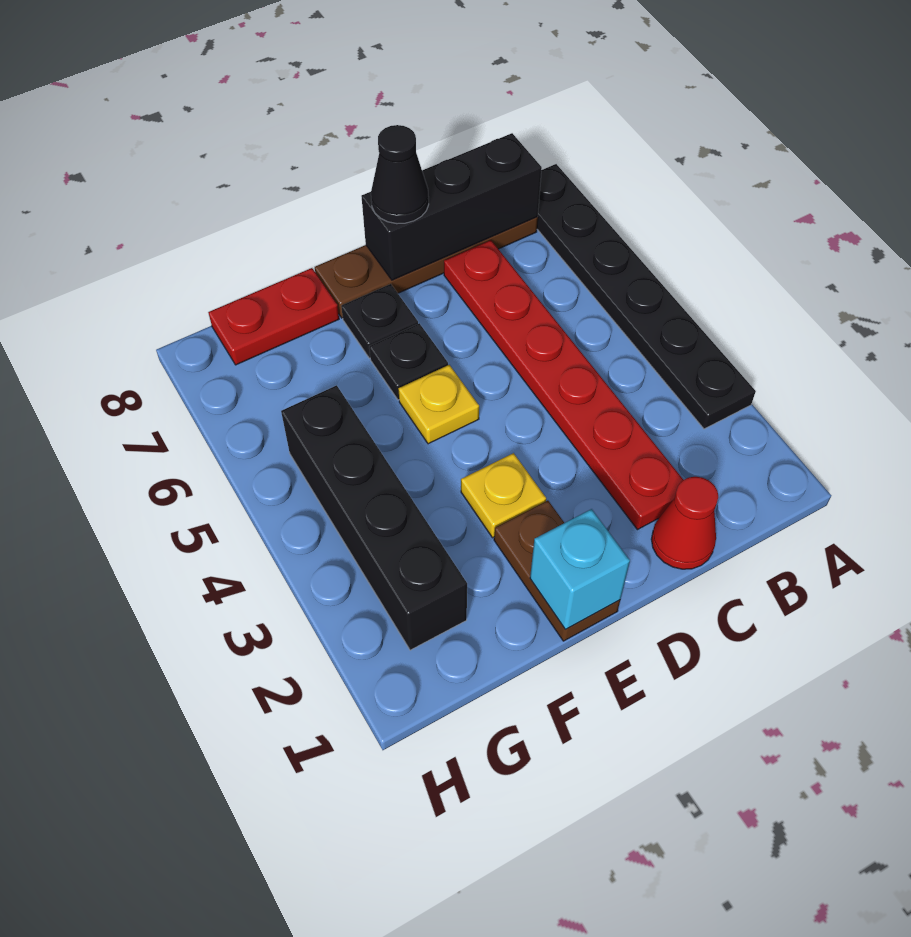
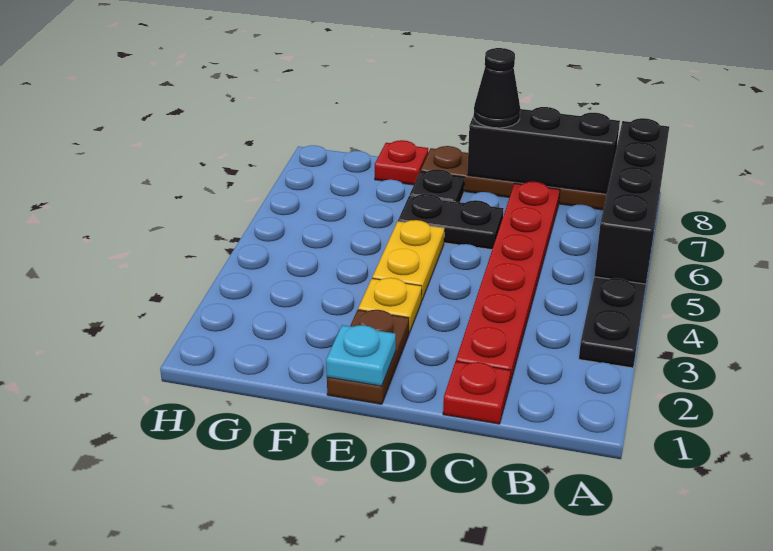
red 1x1 cone [651,477,718,569] -> red 1x1 plate [443,362,511,424]
cyan 1x1 brick [530,509,630,630] -> cyan 1x1 plate [326,325,396,386]
yellow 1x1 plate [399,365,479,444] -> yellow 1x2 plate [372,220,444,301]
black 1x1 plate [369,323,448,400] -> black 1x2 plate [398,194,504,250]
red 1x2 plate [208,268,339,365] -> red 1x1 plate [375,140,428,185]
black 1x4 brick [281,385,467,650] -> black 1x4 brick moved to [594,118,669,284]

